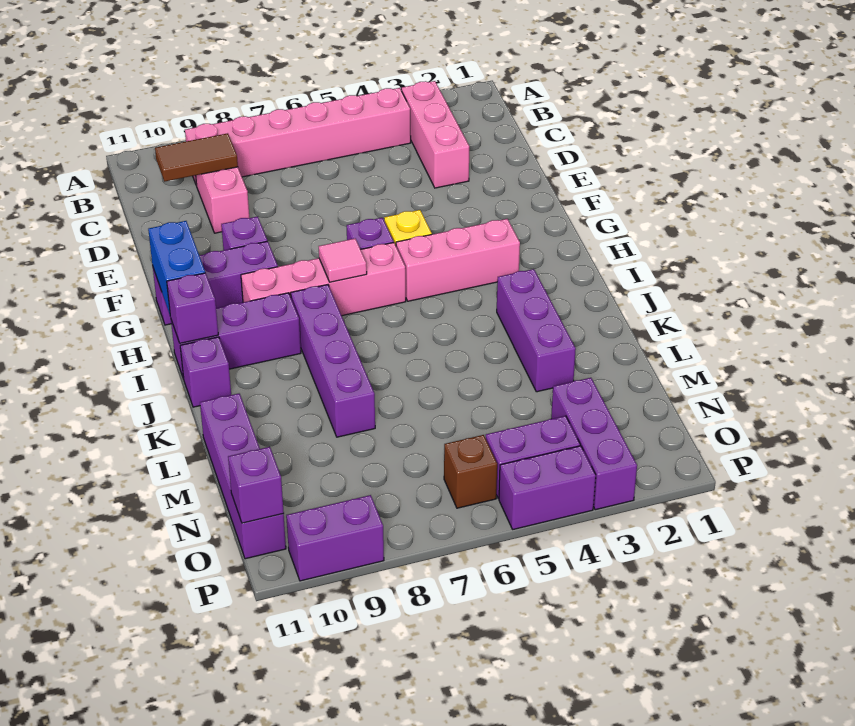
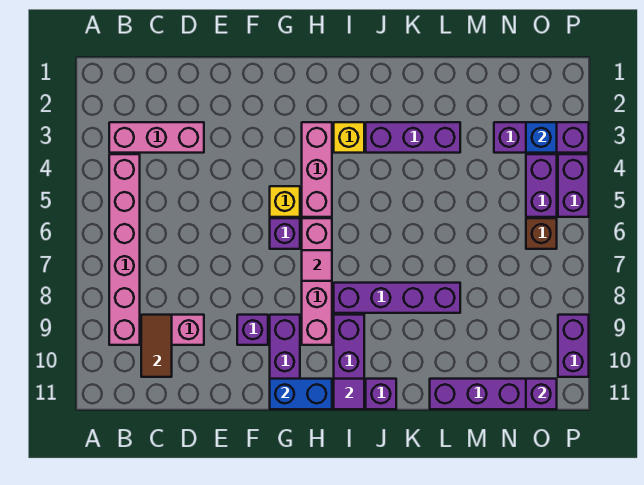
none -> yellow 1x1 brick [334,122,364,153]
purple 1x1 brick [167,273,218,343] -> purple 1x1 tile [334,379,364,409]
none -> blue 1x1 brick [526,122,557,153]

